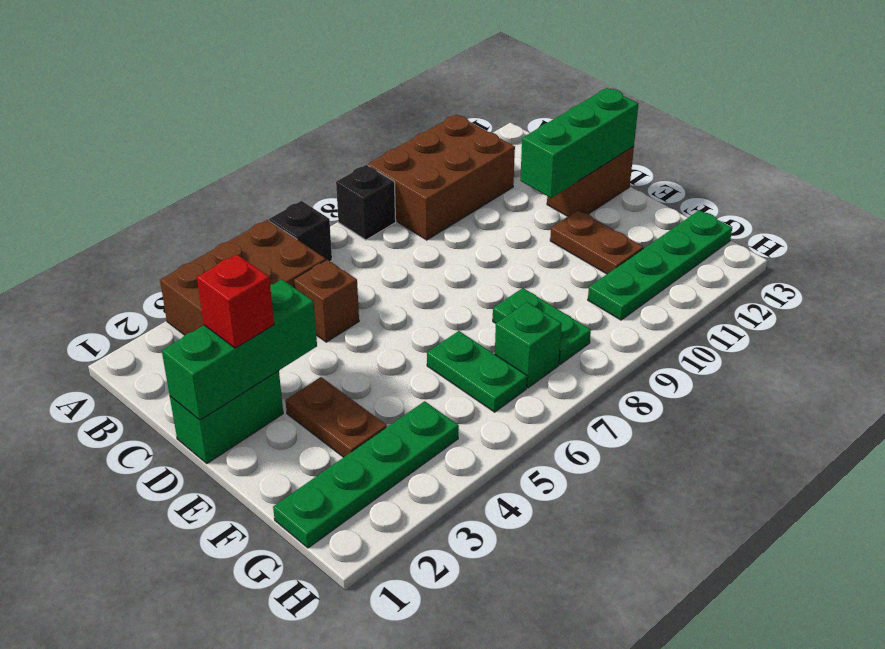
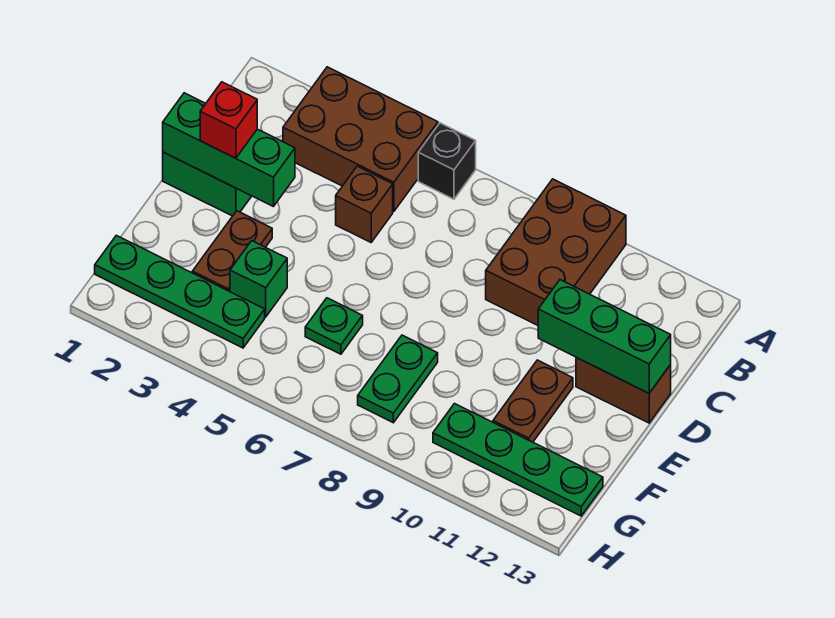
black 1x1 brick [336,165,396,240] -> none
brown 2x3 brick [368,115,515,240] -> brown 2x3 brick turned to [486,179,626,325]
green 1x2 plate [427,331,527,412] -> green 1x1 plate [305,298,363,354]
green 1x1 brick [495,302,562,388] -> green 1x1 brick moved to [230,241,287,317]

